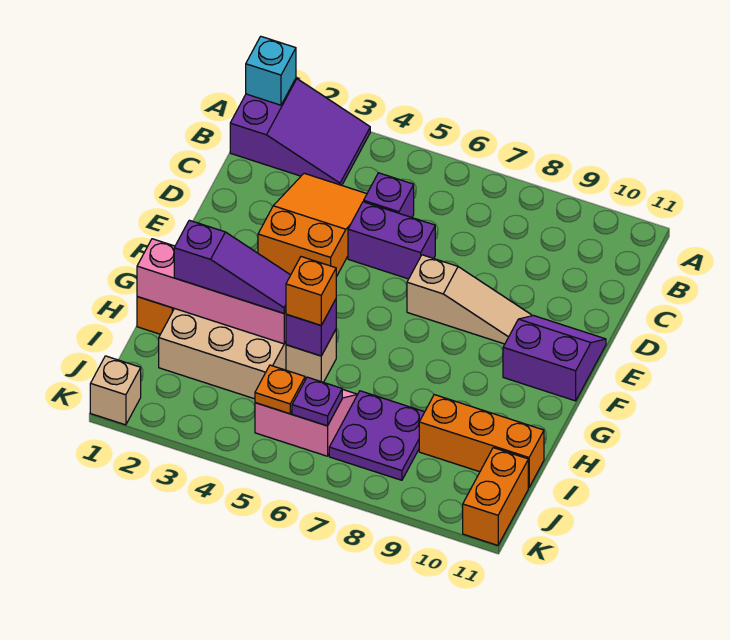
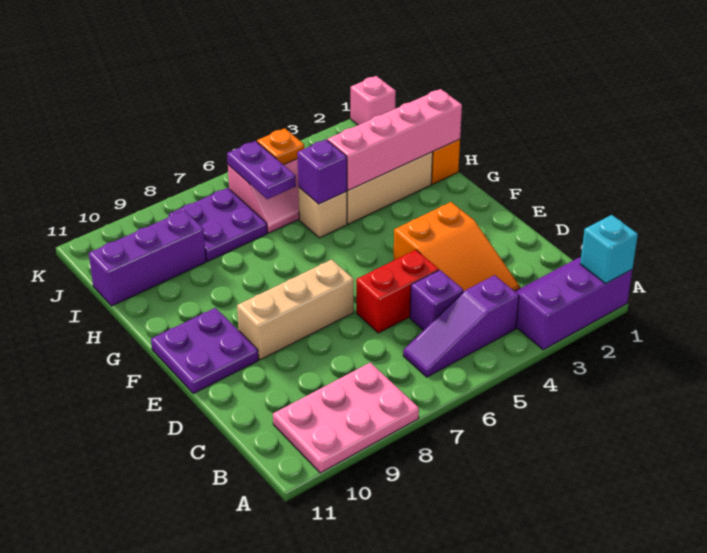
purple 2x3 slope [230,78,370,185] -> purple 2x3 slope turned to [515,257,632,350]
none -> pink 2x3 plate [273,363,419,473]
purple 1x2 brick [348,202,435,279] -> red 1x2 brick [356,250,439,333]
tan 1x3 slope [407,255,532,344] -> tan 1x3 brick [237,260,354,360]
purple 2x2 slope [503,316,606,401] -> purple 2x2 plate [151,308,258,394]
purple 1x3 slope [174,220,290,313] -> purple 1x3 slope moved to [403,275,519,377]
orange 1x1 brick [286,257,336,325] -> none
orange 1x3 brick [419,395,544,488] -> purple 1x3 brick [89,210,206,306]
purple 1x1 plate [292,377,342,426] -> purple 1x2 plate [227,141,296,199]
orange 1x2 brick [463,448,528,545] -> none
tan 1x1 brick [90,356,141,425] -> pink 1x1 brick [351,76,396,125]

